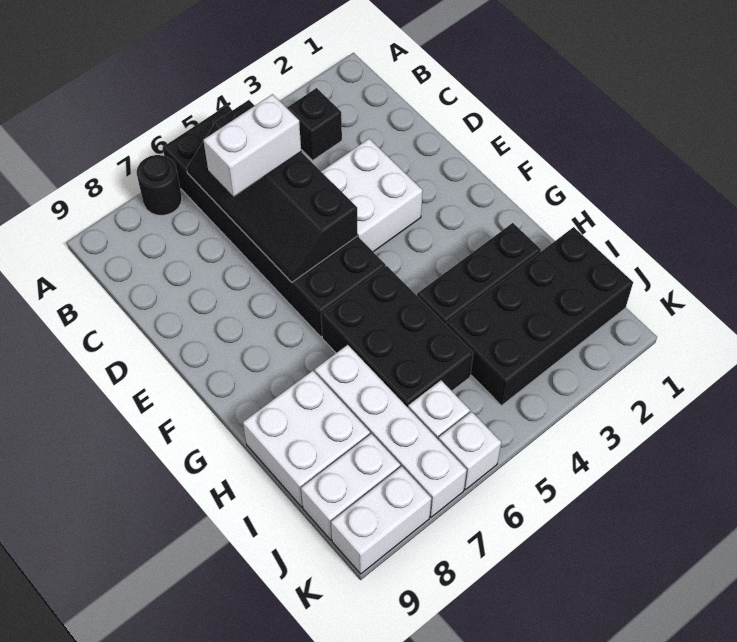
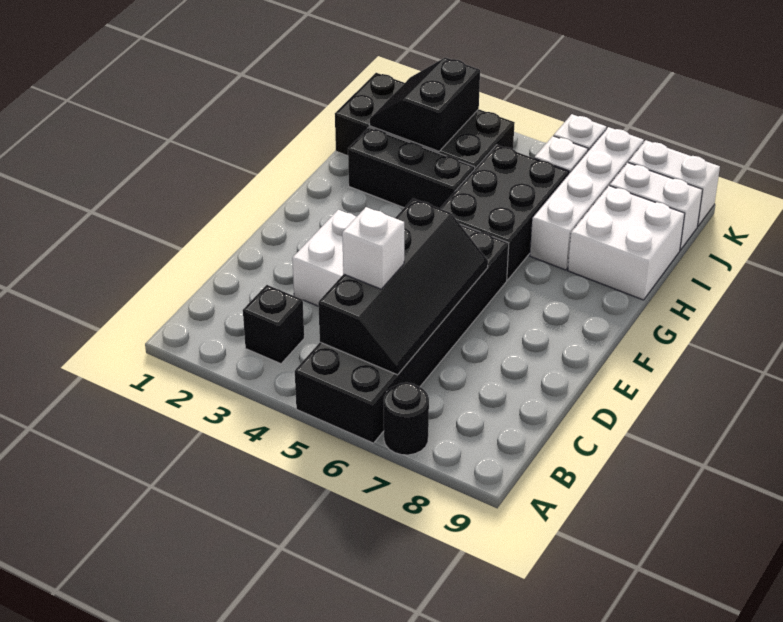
white 1x2 brick [203,94,301,197] -> white 1x1 brick [342,207,404,289]
none -> black 2x2 slope [370,58,480,151]

